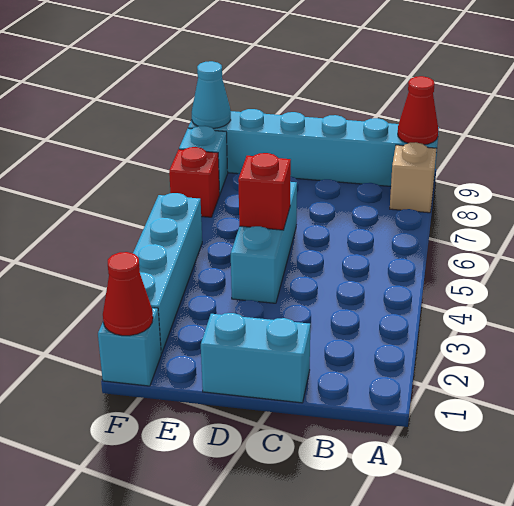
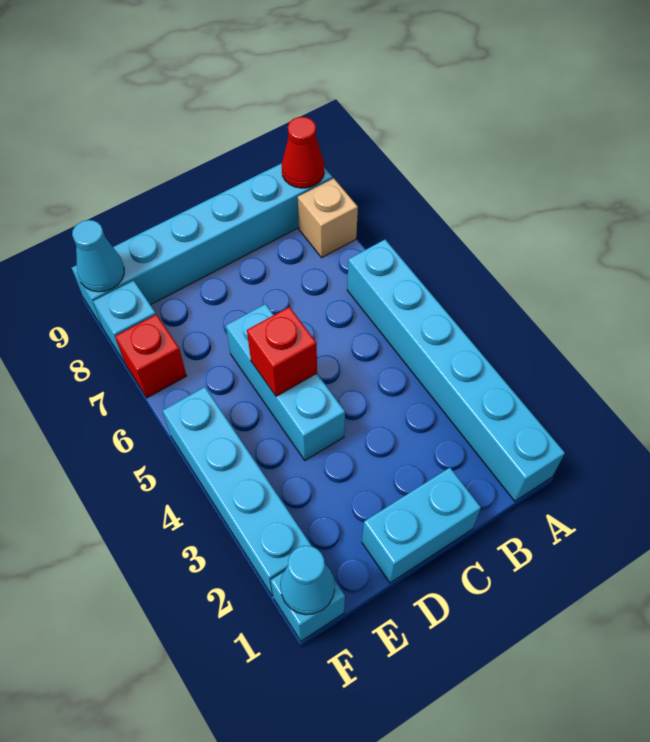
none -> cyan 1x6 brick [347,239,565,501]
red 1x1 cone [103,252,153,336] -> cyan 1x1 cone [280,546,335,615]

